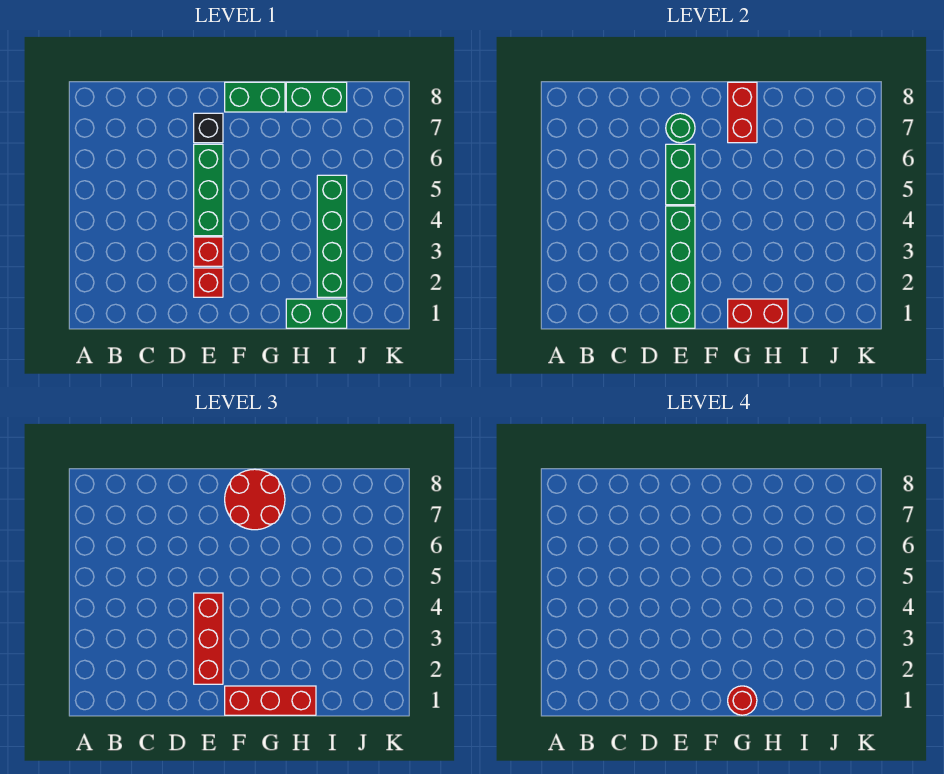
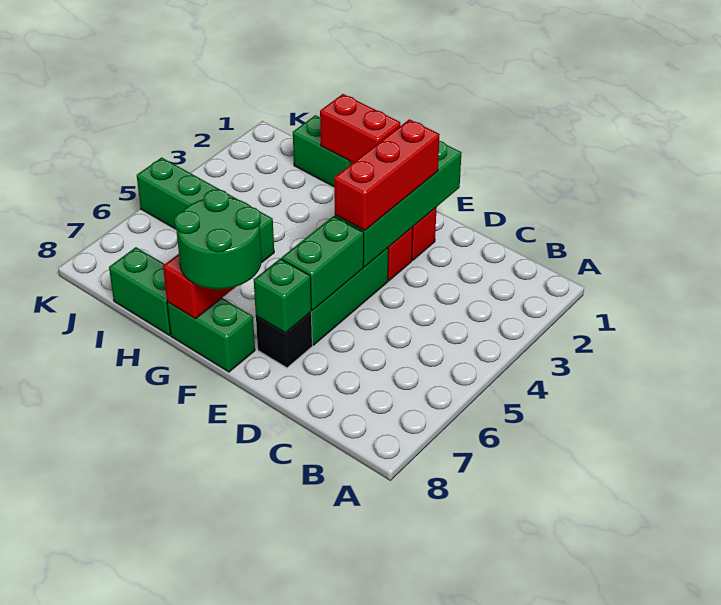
green 1x1 round brick [666,113,695,143] -> green 1x1 brick [254,259,311,333]
red 1x3 brick [225,686,316,715] -> none
red 2x2 round brick [225,469,285,530] -> green 2x2 round brick [174,189,262,289]
red 1x1 round brick [728,686,757,715] -> none
green 1x4 brick [317,175,347,297] -> green 1x4 brick turned to [137,157,274,262]

